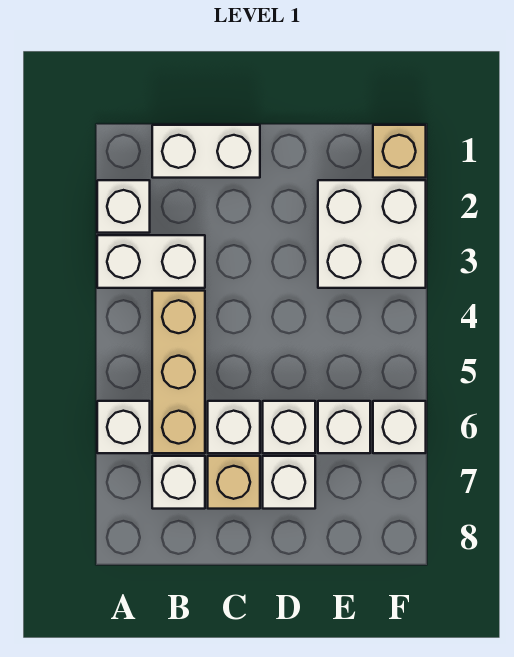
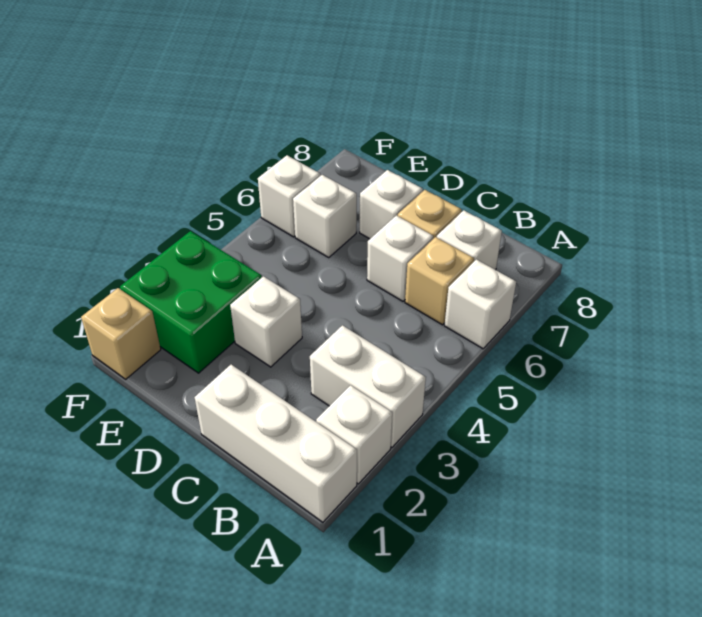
white 1x2 brick [152,125,260,178] -> white 1x3 brick [195,365,357,522]
tan 1x3 brick [152,291,205,453] -> tan 1x1 brick [405,237,474,325]
white 1x1 brick [263,401,315,453] -> white 1x1 brick moved to [230,276,302,367]
white 2x2 brick [318,180,426,288] -> green 2x2 brick [120,231,262,373]

